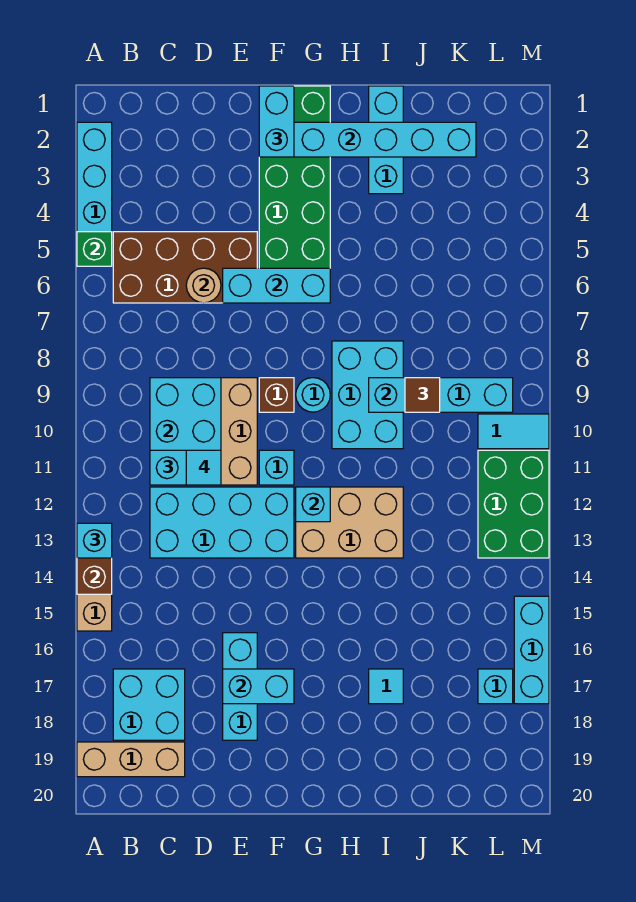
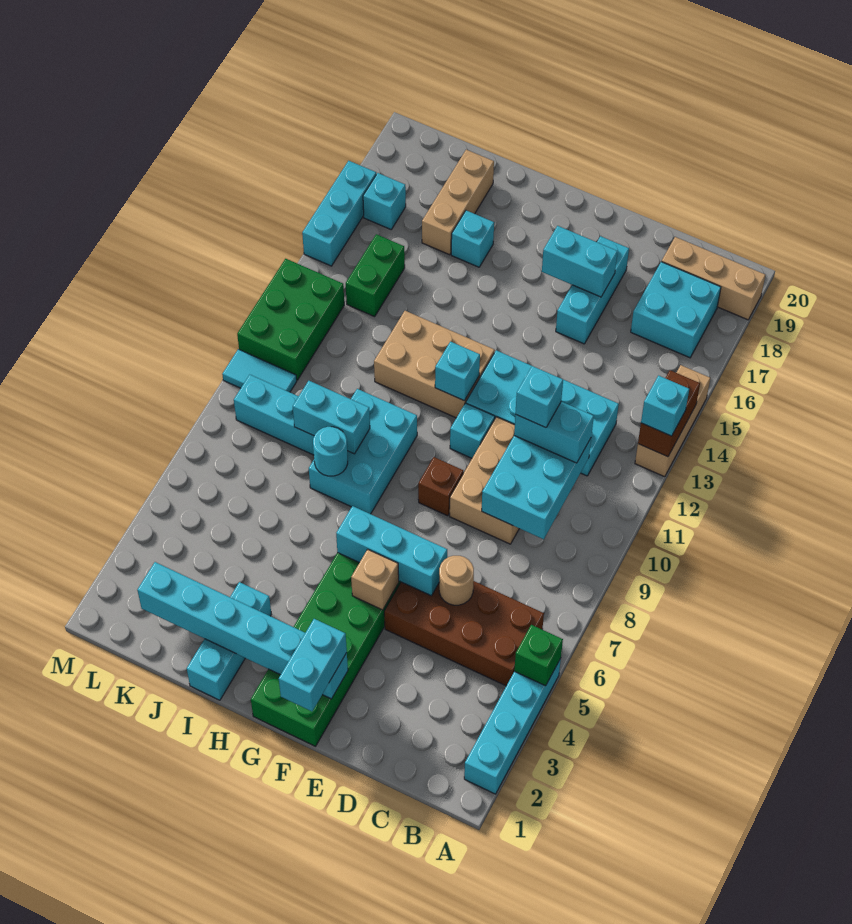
cyan 1x1 tile [186,450,221,485] -> cyan 1x1 brick [515,366,563,428]
none -> tan 1x1 brick [351,549,399,610]
cyan 1x1 round brick [296,378,330,412] -> cyan 1x1 round brick moved to [313,427,348,476]
cyan 1x1 tile [369,669,403,704] -> cyan 1x1 brick [451,210,494,267]
brown 1x1 tile [405,378,440,412] -> none
none -> tan 1x3 brick [422,150,494,255]
none -> green 1x2 brick [346,234,405,317]

